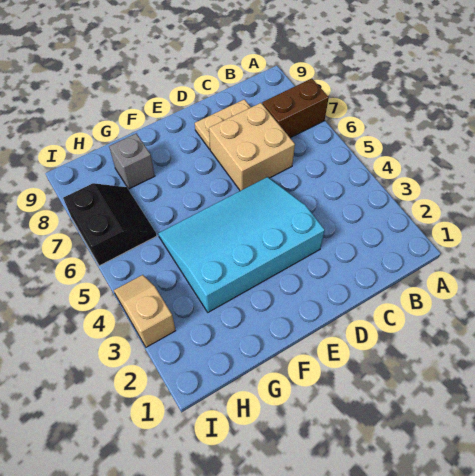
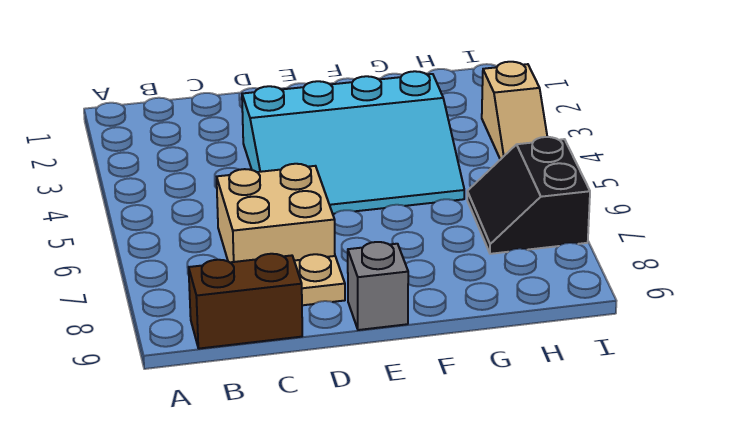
brown 1x2 brick [262,79,329,138] -> brown 1x2 brick moved to [189,254,302,349]
grey 1x1 brick [109,134,155,189] -> grey 1x1 brick moved to [348,242,408,330]

